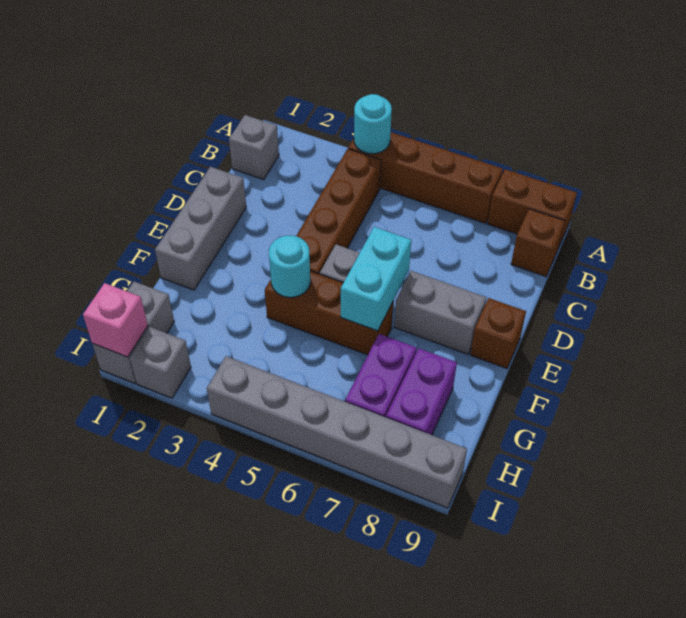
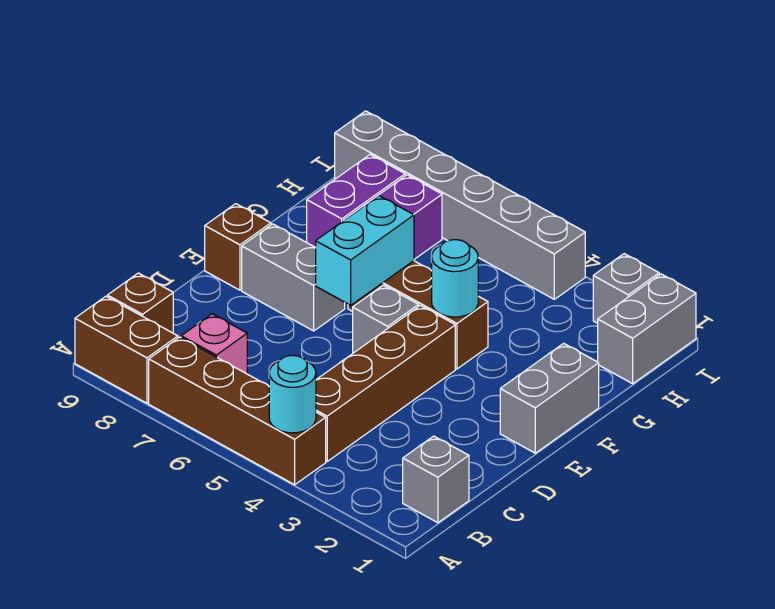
grey 1x3 brick [155,167,246,290] -> grey 1x2 brick [500,343,599,453]
pink 1x1 brick [83,283,148,357] -> pink 1x1 brick moved to [181,314,247,374]

